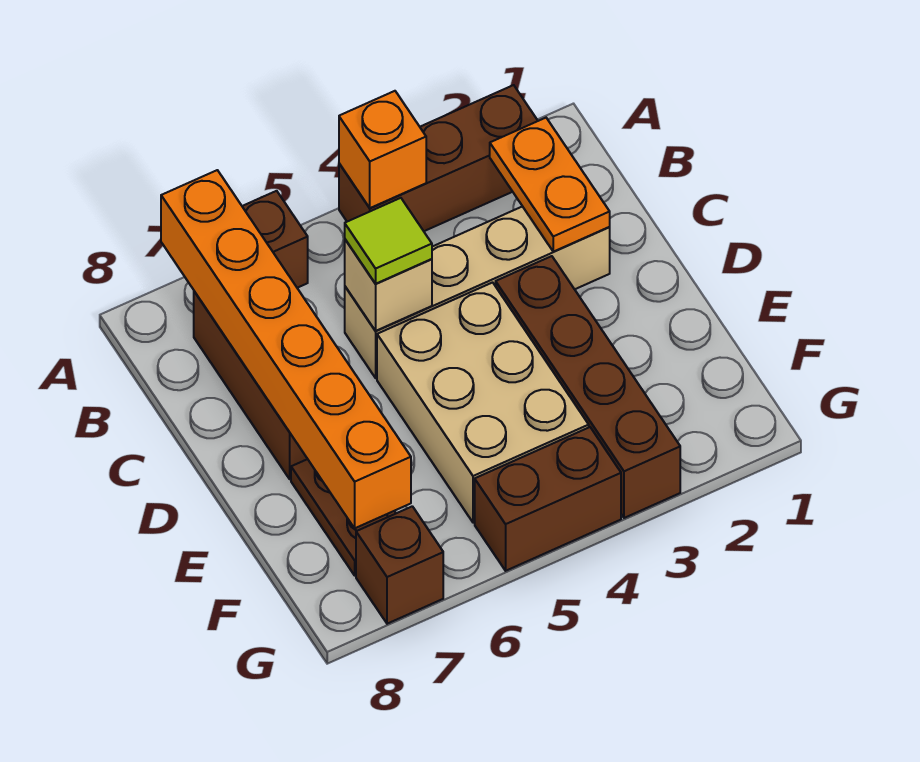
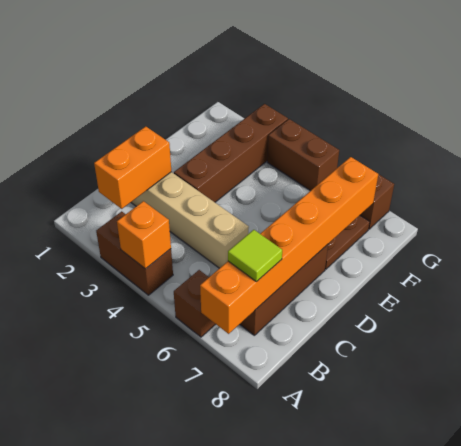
brown 1x3 brick [339,85,538,231] -> brown 1x2 brick [96,211,173,295]
orange 1x2 plate [490,118,610,252] -> orange 1x2 brick [94,126,171,209]
tan 1x1 brick [345,240,432,331] -> none
lime 1x1 tile [345,198,432,284] -> lime 1x1 tile moved to [228,230,282,282]
tan 2x3 brick [377,283,589,523] -> none

